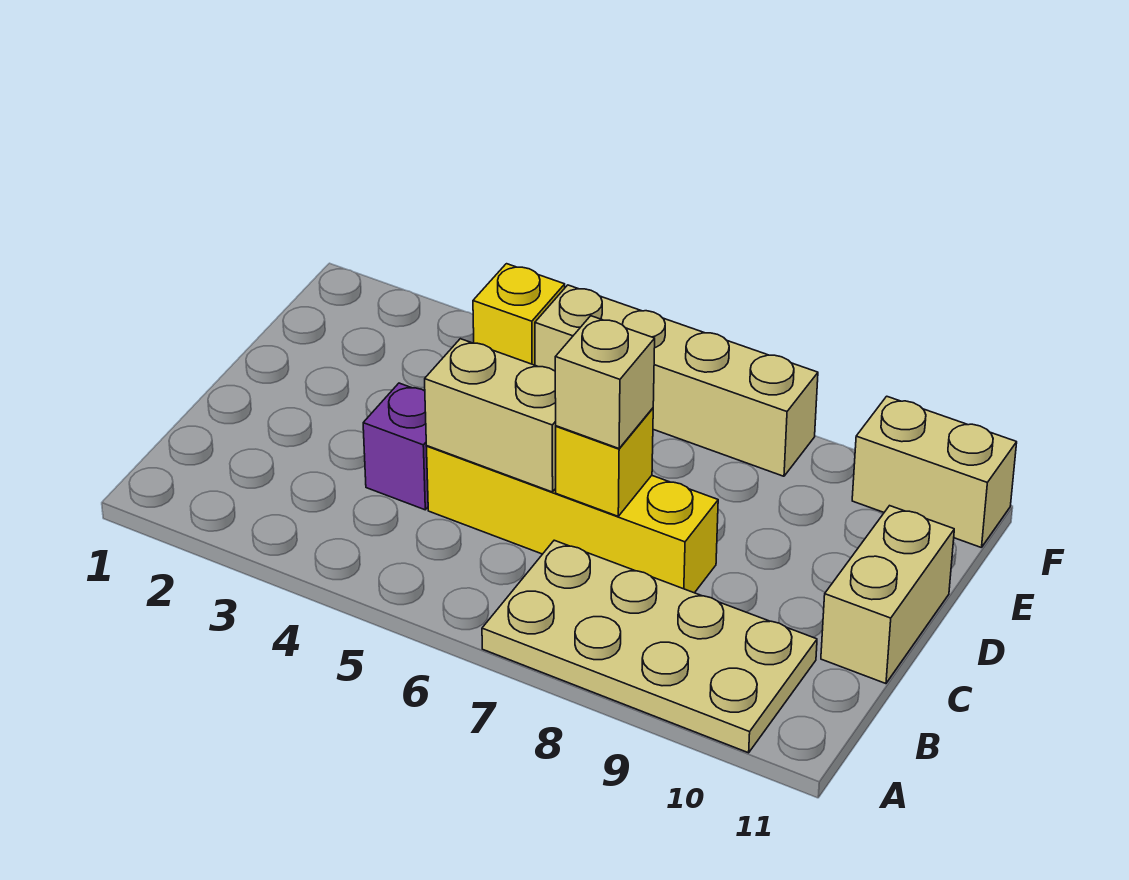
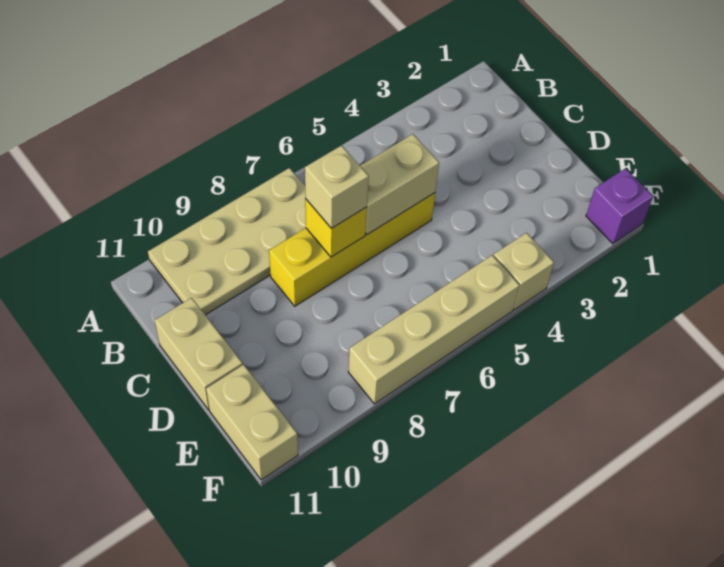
purple 1x1 brick [363,383,428,510] -> purple 1x1 brick moved to [586,168,653,244]
yellow 1x1 brick [473,264,565,365] -> tan 1x1 brick [494,233,554,310]
tan 1x2 brick [852,396,1017,548] -> tan 1x2 brick turned to [206,365,298,480]

